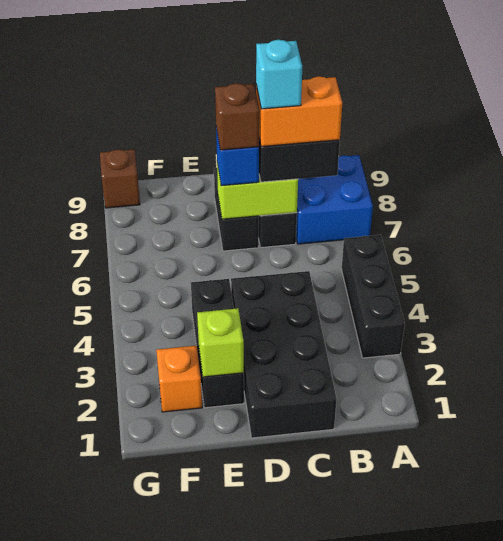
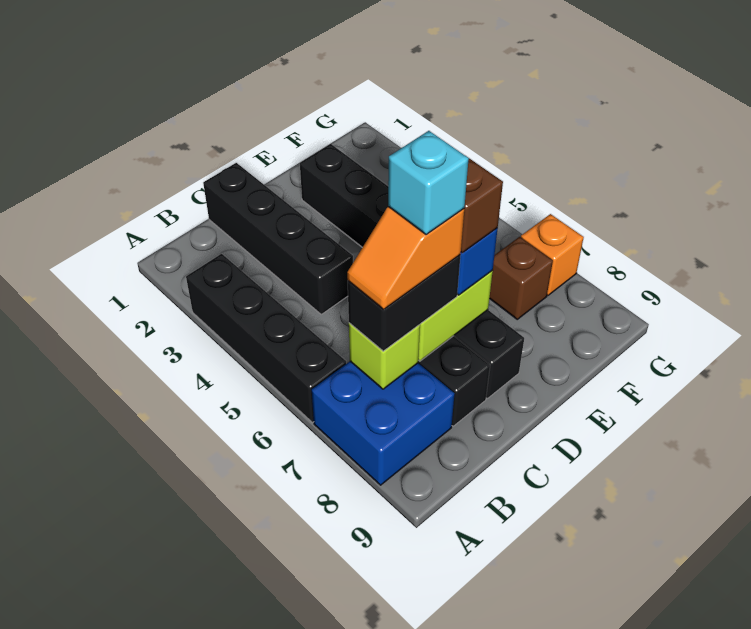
black 1x3 brick [342,235,405,358] -> black 1x4 brick [186,254,346,423]
orange 1x2 brick [256,77,342,147] -> orange 1x2 slope [347,207,464,310]
black 2x4 brick [231,271,337,438] -> black 1x4 brick [203,163,353,314]
lime 1x1 brick [197,308,244,377] -> lime 1x1 brick moved to [349,323,420,389]
orange 1x1 brick [156,346,202,412] -> orange 1x1 brick moved to [521,214,584,295]
brown 1x1 brick [100,149,140,208] -> brown 1x1 brick moved to [489,237,553,319]

